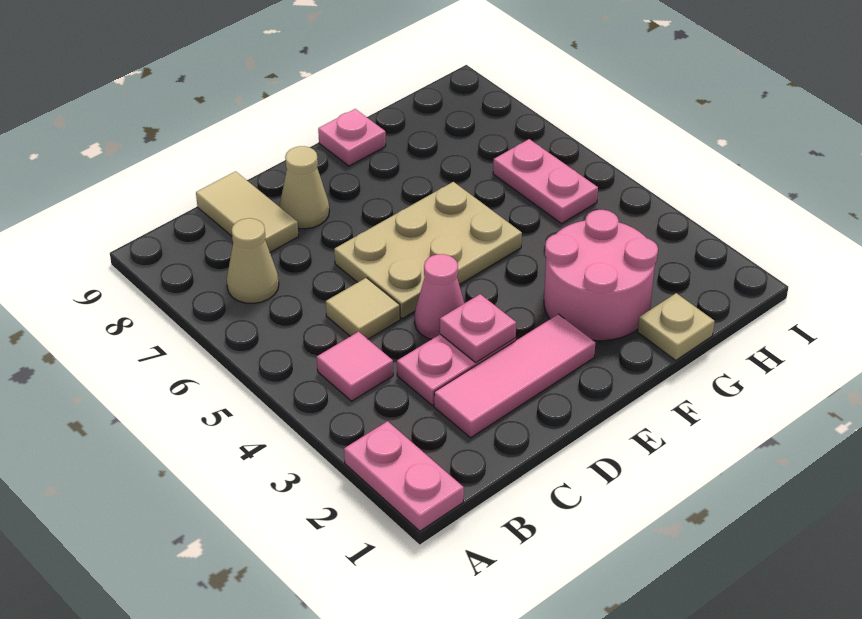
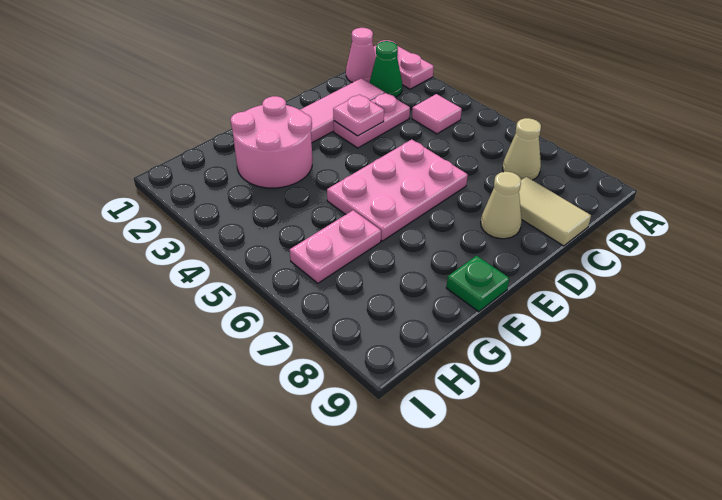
none -> green 1x1 cone [370,41,402,97]
tan 1x1 tile [326,278,400,339] -> none
pink 1x1 cone [415,254,464,339] -> pink 1x1 cone moved to [346,28,376,83]
tan 2x3 plate [334,182,522,319] -> pink 2x3 plate [327,139,468,241]
pink 1x1 plate [318,109,386,166] -> green 1x1 plate [446,256,509,312]
tan 1x1 plate [638,293,715,360] -> none
pink 1x2 plate [493,139,598,224] -> pink 1x2 plate turned to [290,210,381,283]

